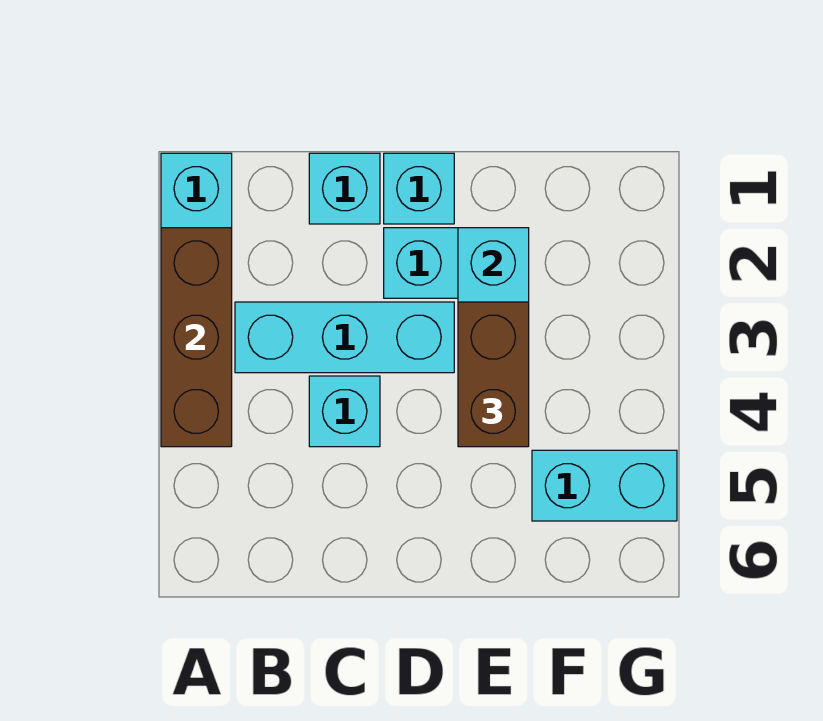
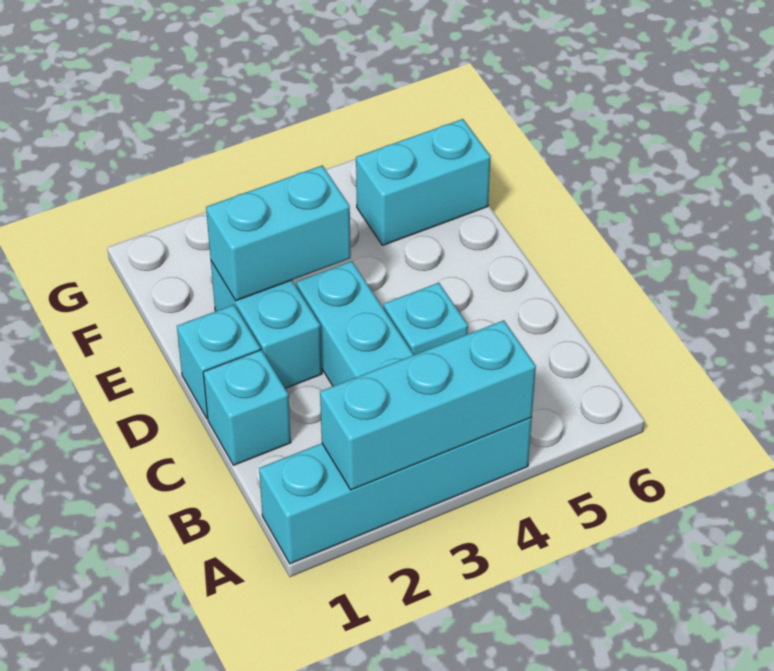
brown 1x3 brick [161,228,232,447] -> cyan 1x3 brick [320,320,536,490]
brown 1x2 brick [458,302,529,447] -> none
cyan 1x2 brick [532,450,677,521] -> cyan 1x2 brick turned to [356,119,491,245]

